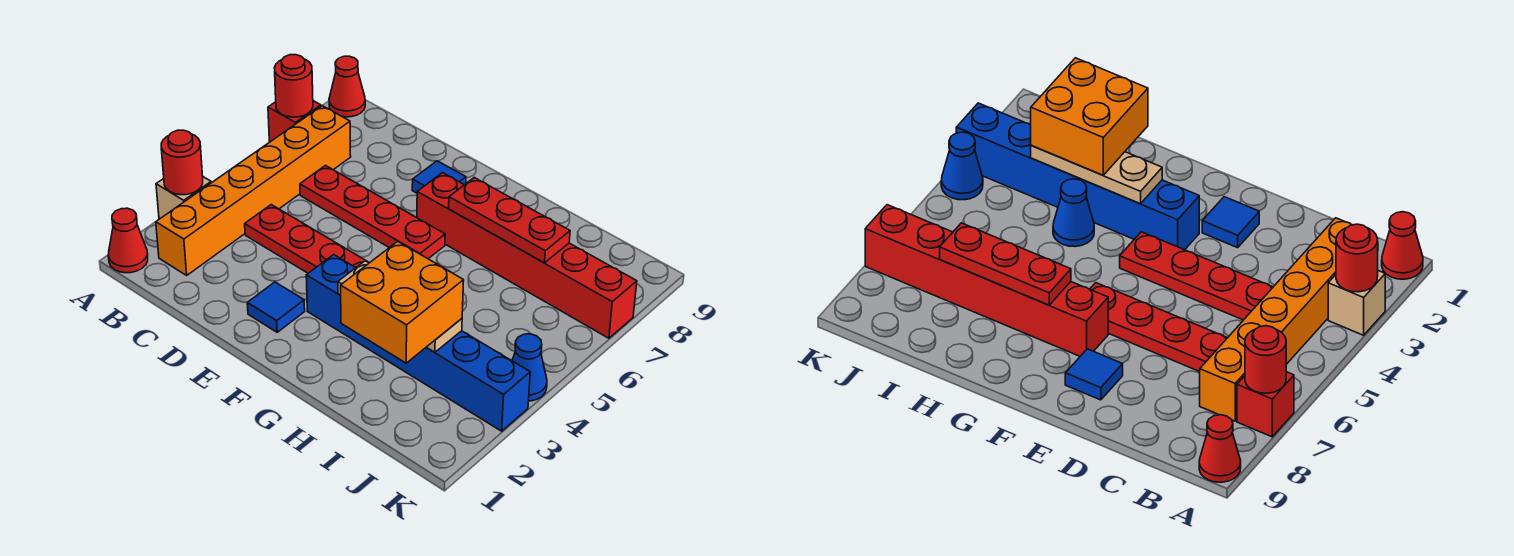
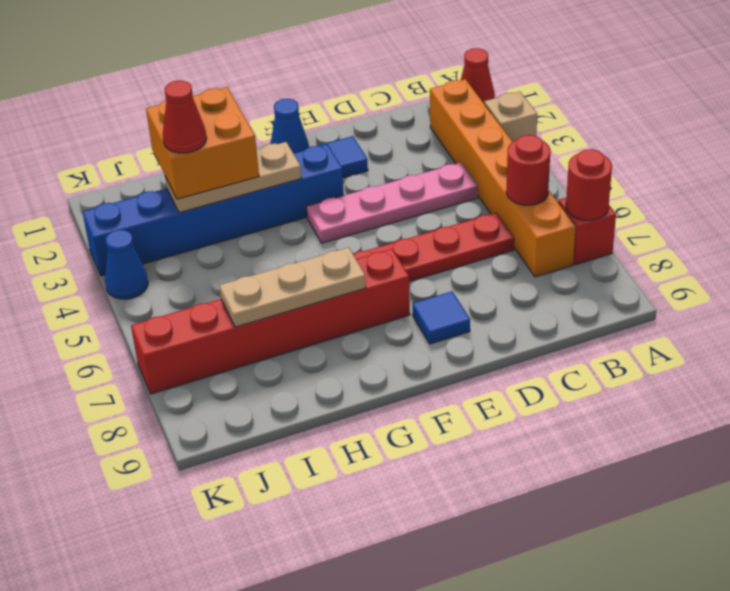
red 1x1 round brick [161,130,203,195] -> red 1x1 round brick moved to [506,135,550,205]
red 1x1 cone [329,56,365,117] -> red 1x1 cone moved to [163,81,207,153]
red 1x4 plate [245,205,369,273] -> pink 1x4 plate [306,163,478,243]
red 1x3 plate [449,178,570,263] -> tan 1x3 plate [219,248,366,327]
blue 1x1 cone [1053,179,1094,247] -> blue 1x1 cone moved to [270,99,309,153]

